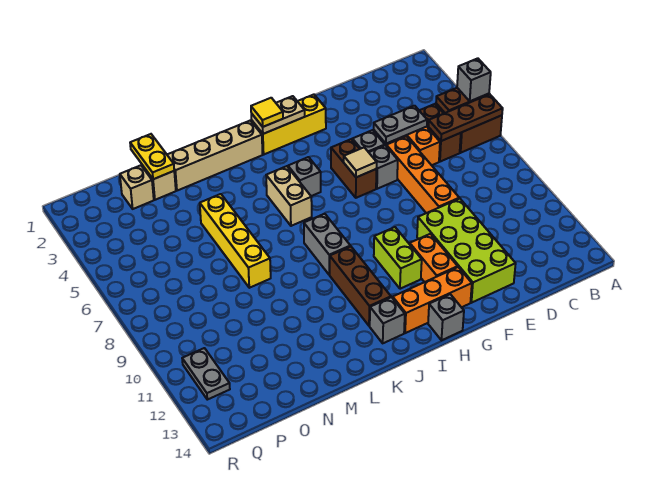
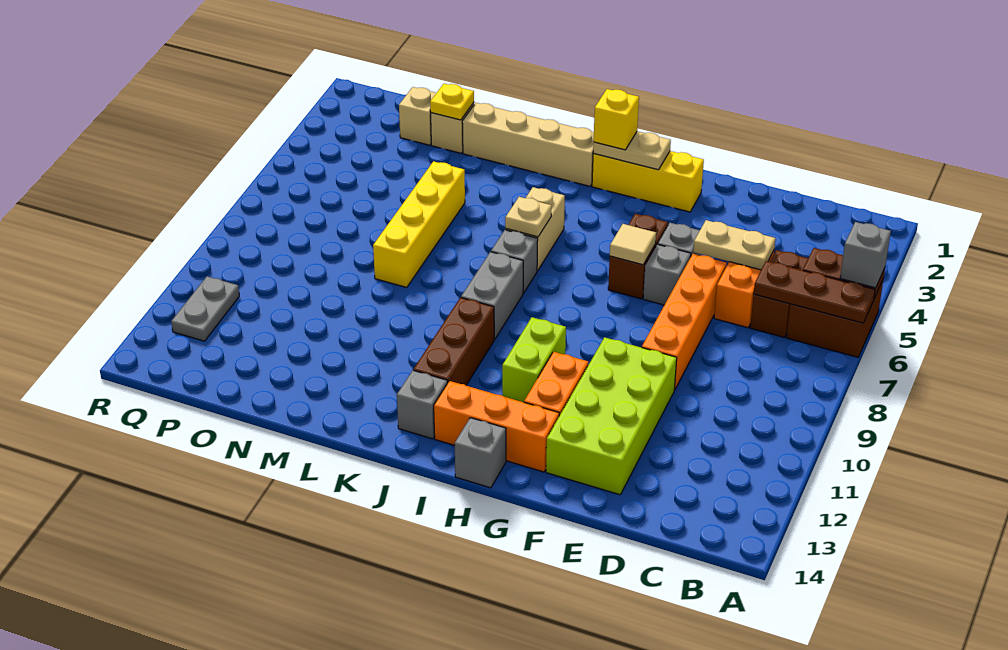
grey 1x2 plate [374,106,427,144] -> tan 1x2 plate [693,220,775,270]
yellow 1x1 tile [251,98,283,127] -> yellow 1x1 brick [594,89,639,150]
grey 1x1 brick [288,157,321,196] -> grey 1x1 brick moved to [491,230,538,293]
none -> tan 1x1 plate [505,197,552,237]
yellow 1x2 plate [130,134,174,179] -> yellow 1x1 plate [430,84,474,120]

